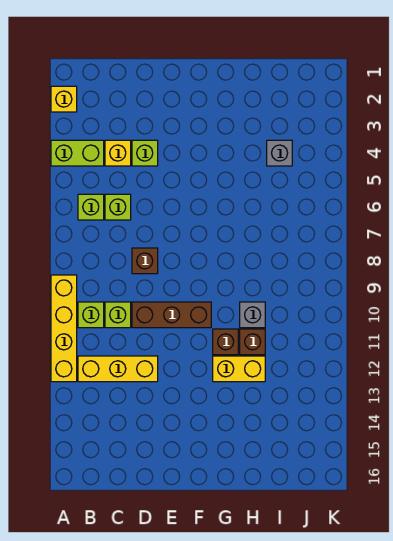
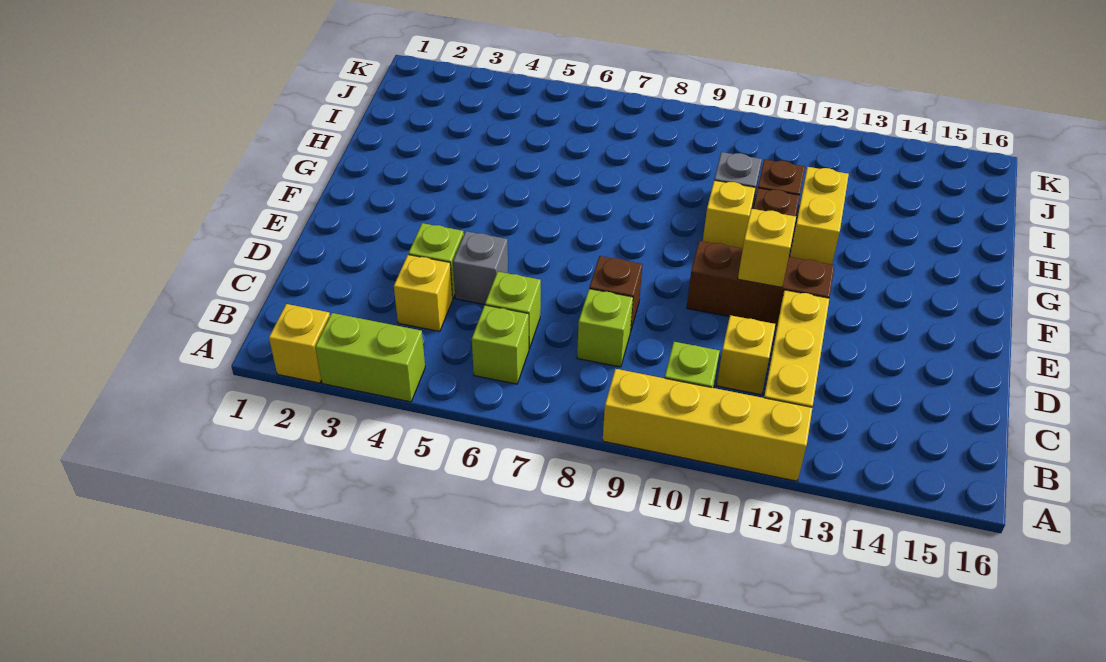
lime 1x2 brick [51,140,104,166] -> lime 1x2 brick turned to [315,313,425,402]
lime 1x1 brick [105,302,131,328] -> lime 1x1 brick moved to [577,289,633,367]
none -> yellow 1x1 brick [717,315,775,395]
brown 1x3 brick [132,302,211,328] -> brown 1x3 brick turned to [687,241,835,325]
none -> yellow 1x1 brick [738,209,796,287]
none -> yellow 1x1 brick [703,180,756,248]
grey 1x1 brick [267,140,292,166] -> grey 1x1 brick moved to [453,231,508,305]

